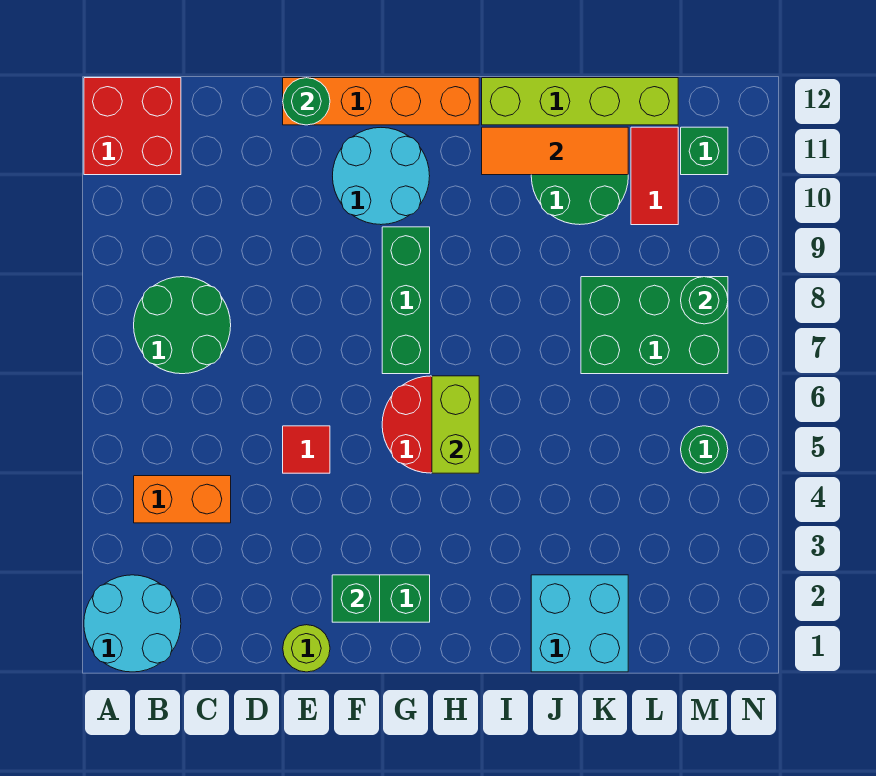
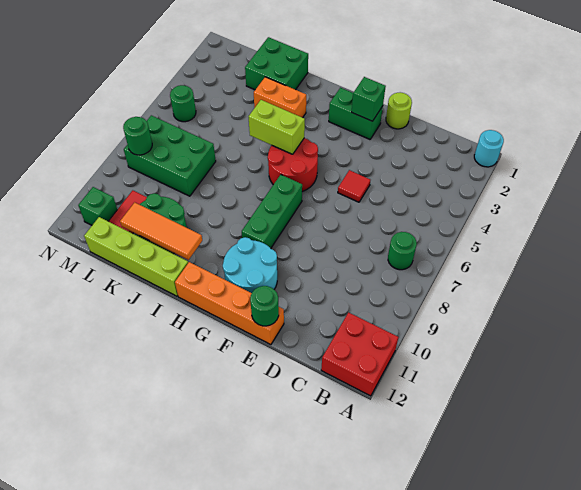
cyan 2x2 round brick [84,575,181,672] -> cyan 1x1 round brick [474,130,504,167]
orange 1x2 brick [134,476,231,523] -> orange 1x2 brick moved to [254,77,306,118]
green 2x2 round brick [134,277,231,374] -> green 1x1 round brick [388,232,417,270]
lime 1x2 brick [432,376,479,473] -> lime 1x2 brick turned to [248,100,305,154]
cyan 2x2 brick [531,575,628,672] -> green 2x2 brick [245,37,308,90]

